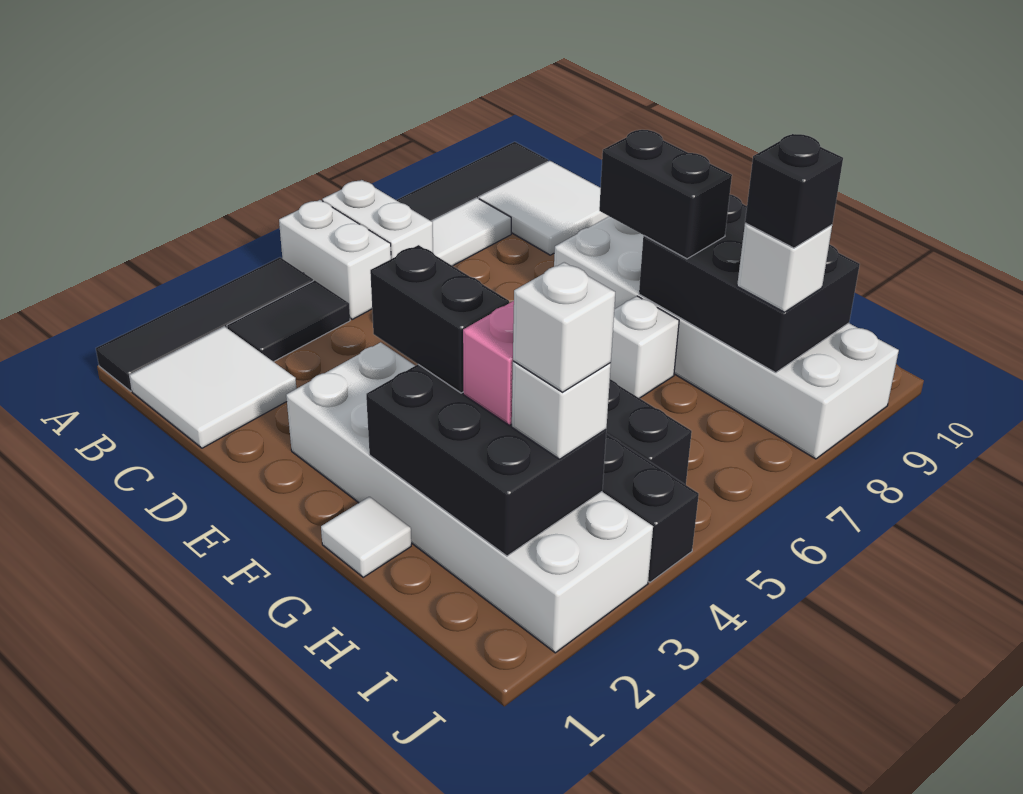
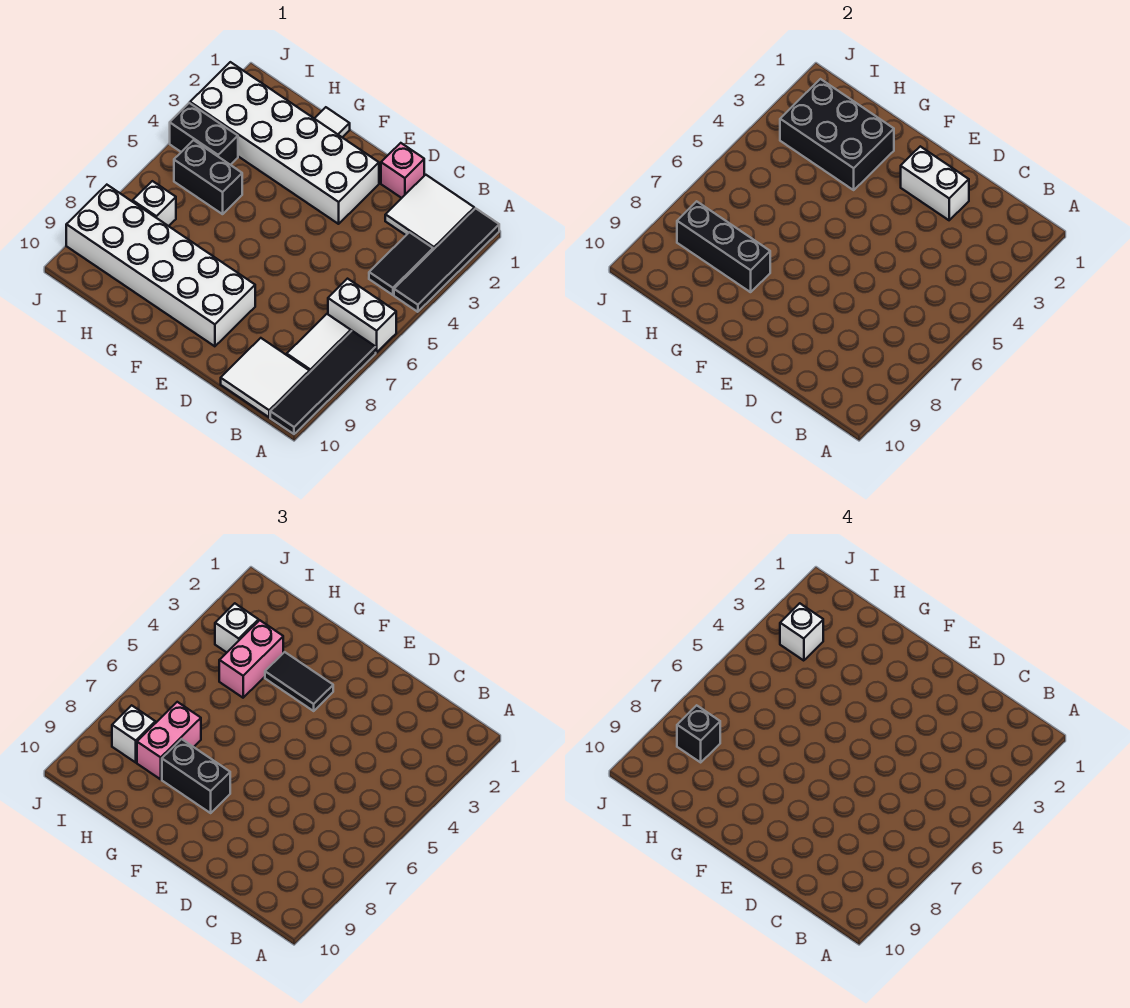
white 1x2 brick [279,200,391,319] -> white 1x2 brick moved to [901,146,969,220]
none -> pink 1x1 brick [381,143,424,198]
black 1x2 brick [370,245,509,393] -> black 1x2 tile [265,652,333,711]
white 1x1 brick [610,296,679,398] -> white 1x1 brick moved to [133,181,176,226]
black 2x3 brick [639,195,860,373] -> black 1x3 brick [677,201,770,292]
none -> pink 1x2 brick [137,702,201,779]

